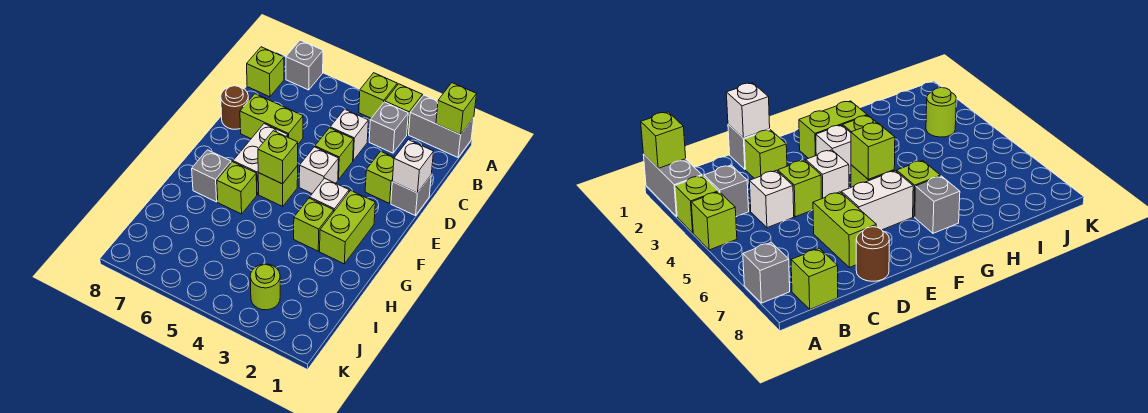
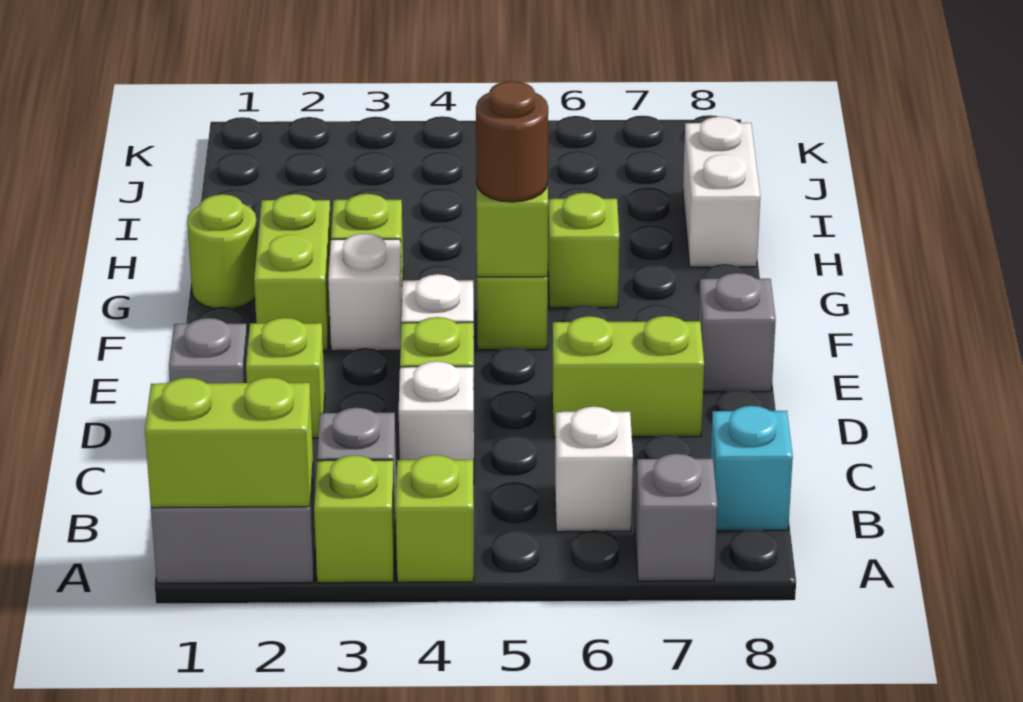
lime 1x1 brick [436,83,476,135] -> lime 1x2 brick [145,377,313,508]
lime 1x1 brick [247,47,284,97] -> cyan 1x1 brick [710,406,793,531]
white 1x1 brick [392,140,434,193] -> white 1x1 brick moved to [555,406,633,532]
brown 1x1 round brick [221,86,248,129] -> brown 1x1 round brick moved to [476,81,548,202]
white 1x2 brick [233,124,288,194] -> white 1x2 brick moved to [683,117,760,267]
grey 1x1 brick [192,150,231,202] -> grey 1x1 brick moved to [698,273,776,392]
lime 1x1 round brick [250,264,280,310] -> lime 1x1 round brick moved to [187,194,257,309]

